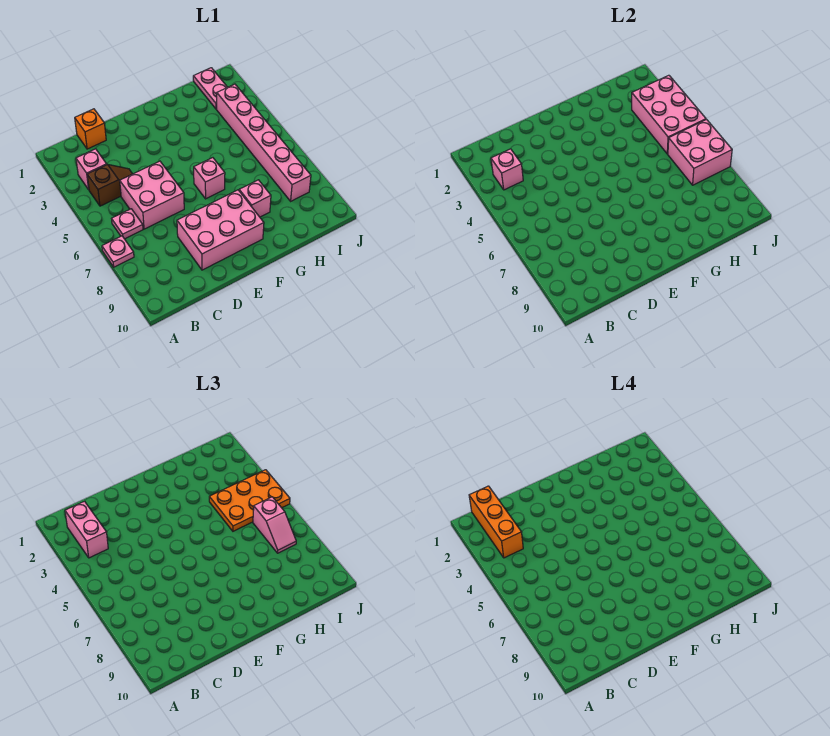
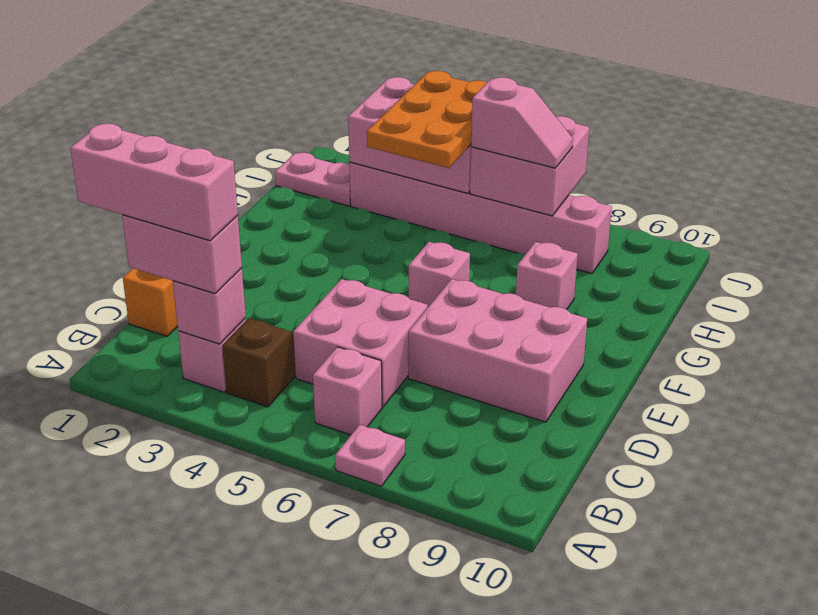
orange 1x3 brick [469,486,523,558] -> pink 1x3 brick [70,124,238,241]
pink 1x1 plate [112,209,143,239] -> pink 1x1 brick [313,347,382,435]
pink 2x3 brick [177,190,264,270] -> pink 2x3 brick turned to [408,279,587,422]

